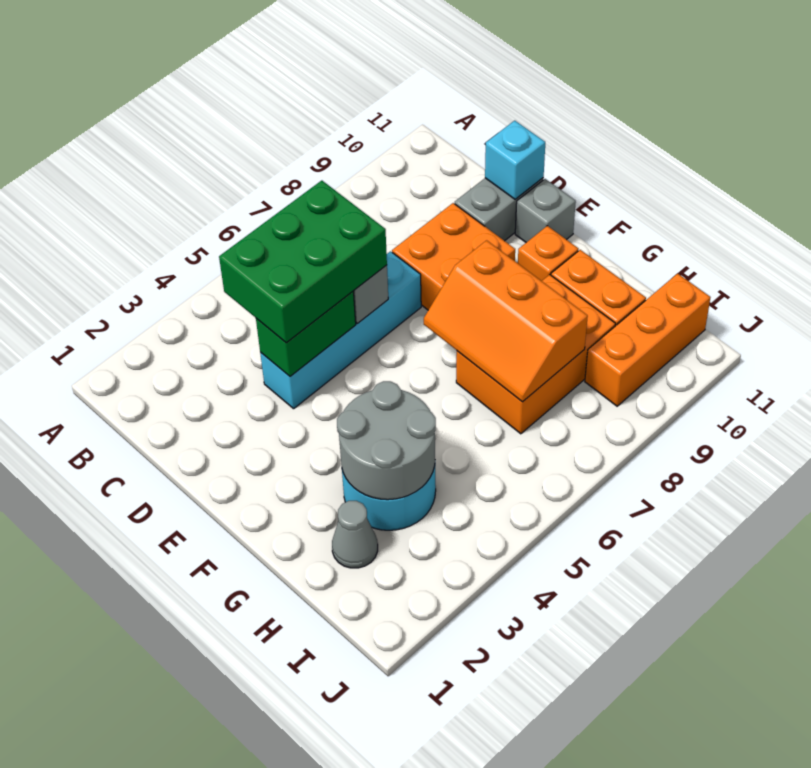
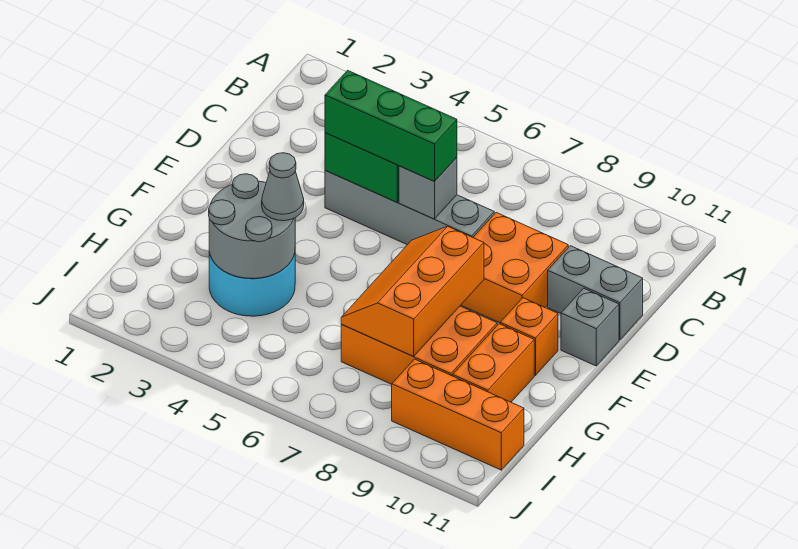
green 2x3 brick [219,181,387,343] -> green 1x3 brick [325,70,457,182]
cyan 1x4 brick [260,251,421,409] -> grey 1x4 brick [325,171,494,245]
cyan 1x1 brick [485,121,545,199] -> none
grey 1x1 cone [332,501,378,568] -> grey 1x1 cone moved to [262,153,304,221]

